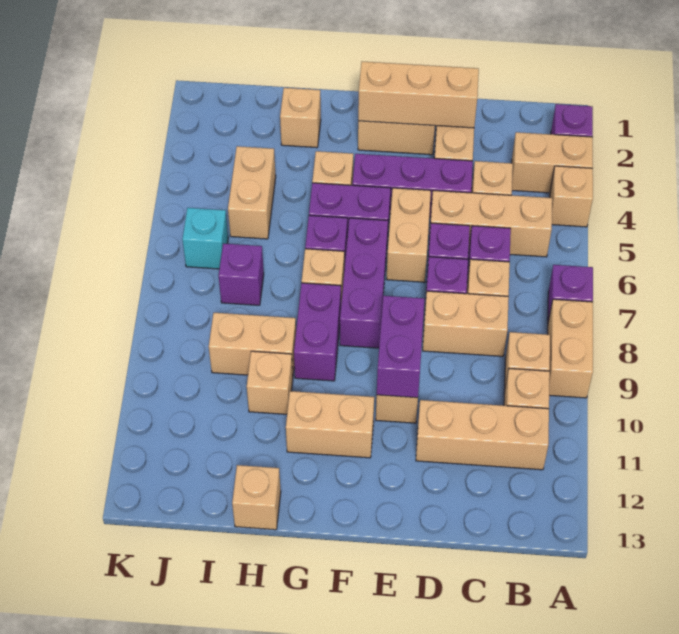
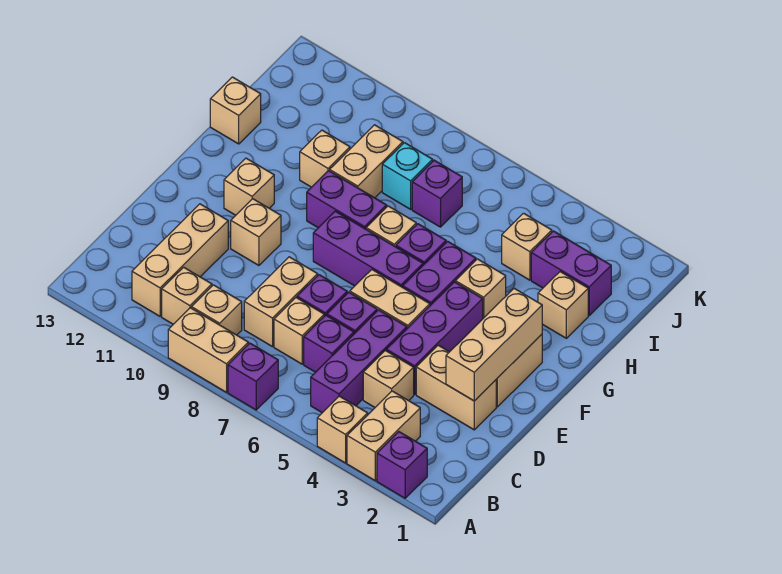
tan 1x3 brick [429,190,552,257] -> purple 1x3 brick [311,310,407,413]
purple 1x2 brick [377,296,424,398] -> purple 1x2 brick moved to [531,231,611,315]
tan 1x2 brick [286,391,374,458] -> tan 1x1 brick [224,158,274,215]
tan 1x2 brick [228,146,276,239] -> tan 1x1 brick [502,213,552,280]
cyan 1x1 brick [182,208,228,269] -> cyan 1x1 brick moved to [382,143,433,209]

